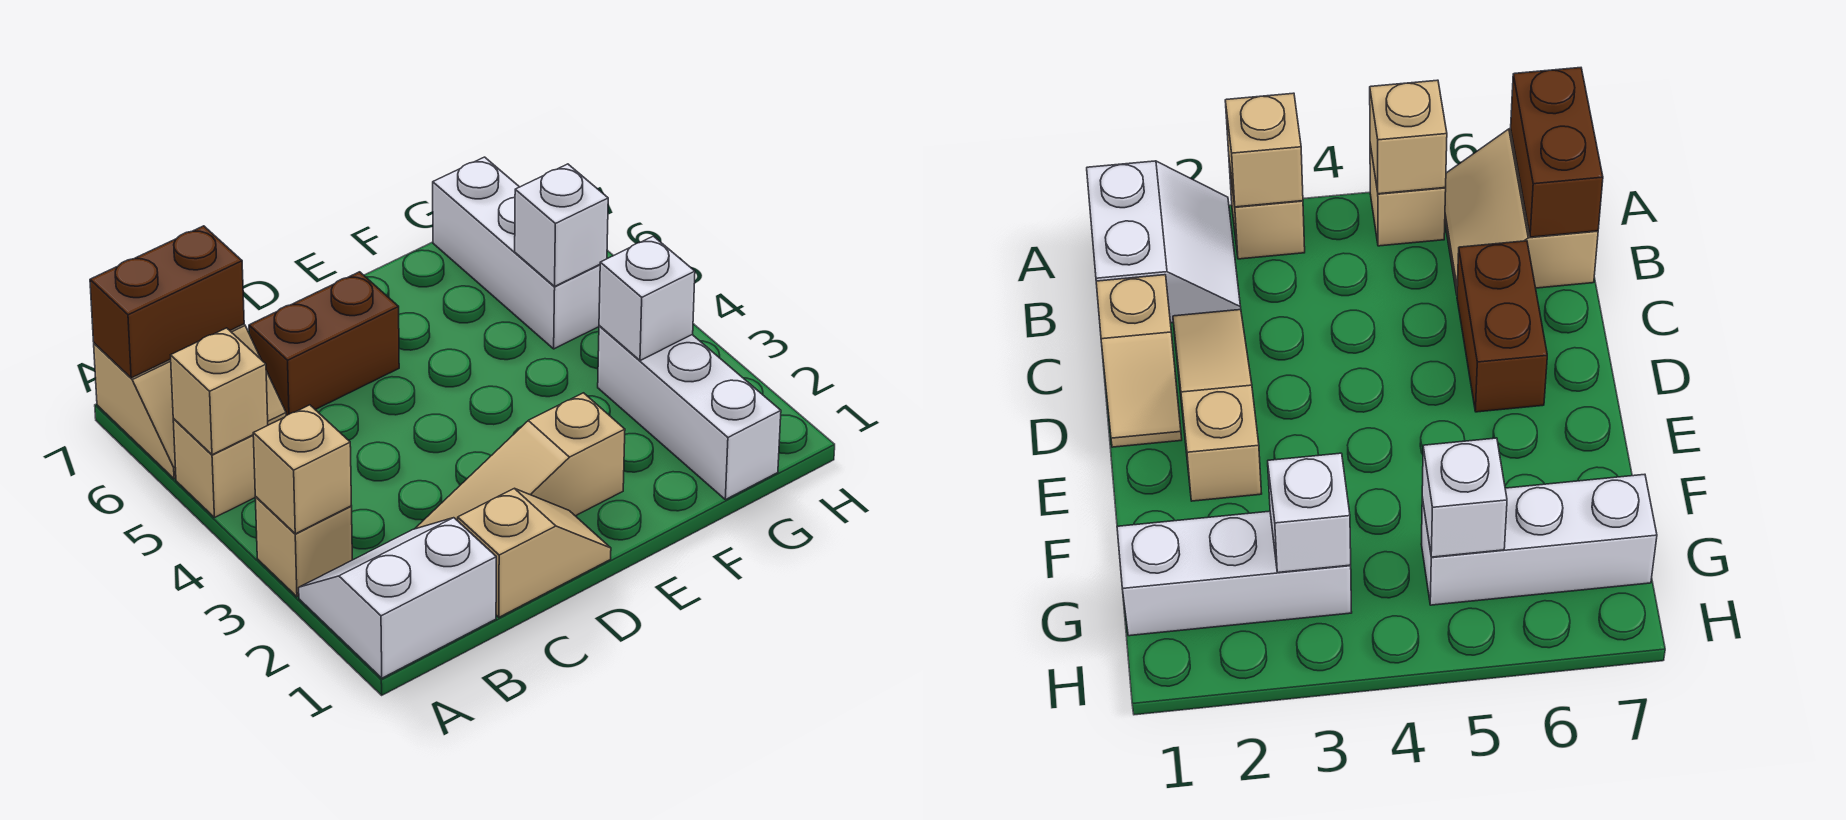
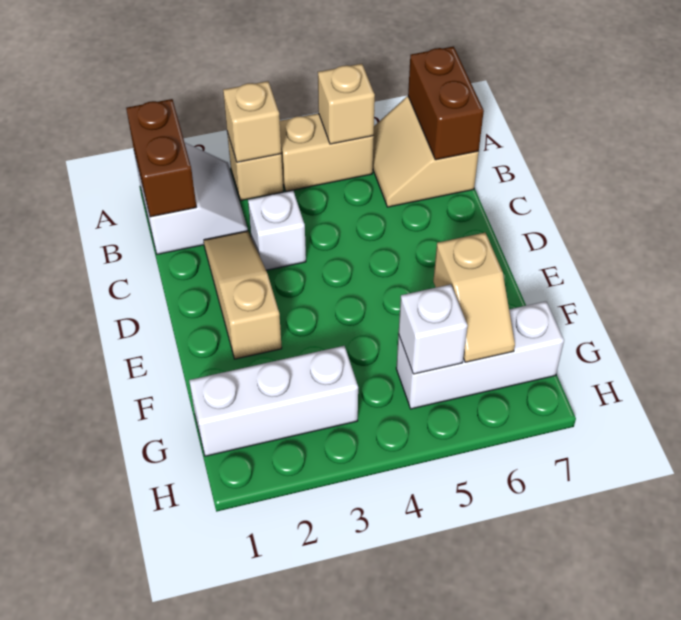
tan 1x1 brick [173,419,256,518] -> tan 1x2 brick [280,113,374,191]
tan 1x2 slope [458,488,611,617] -> tan 1x2 slope moved to [433,233,515,362]
brown 1x2 brick [249,272,399,415] -> brown 1x2 brick moved to [126,99,196,217]
white 1x1 brick [599,236,695,361] -> white 1x1 brick moved to [248,191,306,270]

